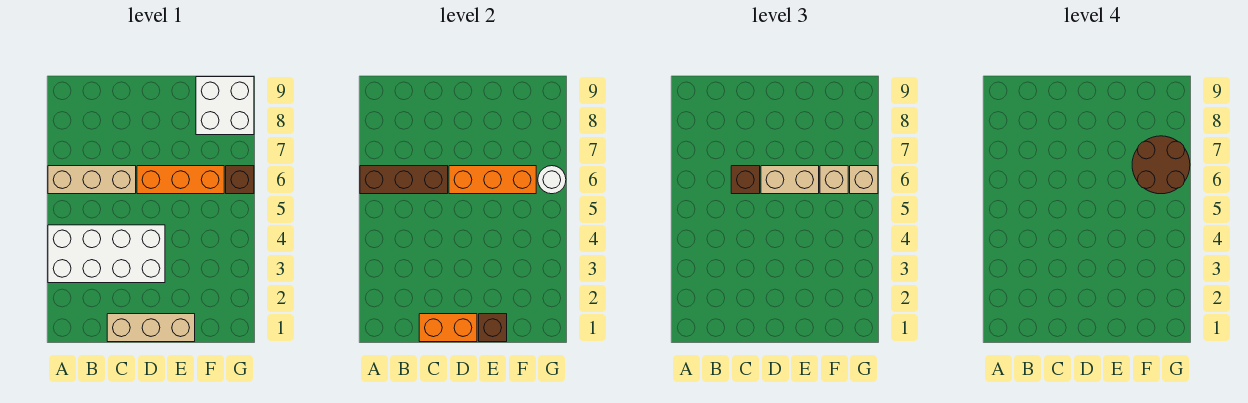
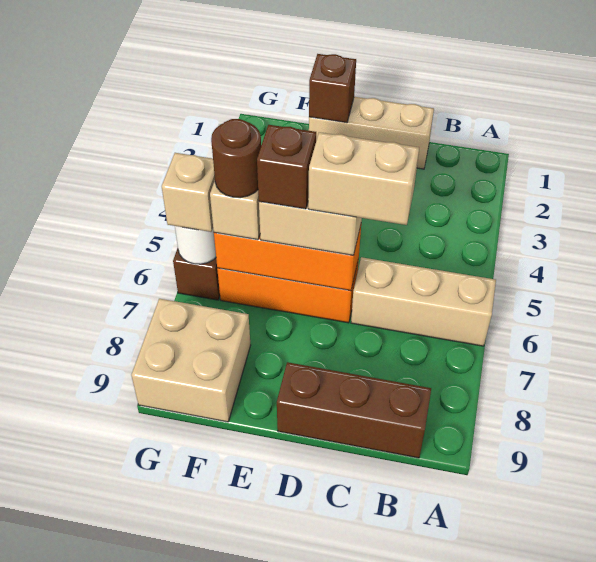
white 2x4 brick [48,225,165,283] -> none
brown 1x3 brick [360,166,448,194] -> brown 1x3 brick moved to [277,362,431,458]
orange 1x2 brick [419,314,477,342] -> none
brown 1x1 brick [731,166,760,194] -> brown 1x1 brick moved to [257,125,316,209]
none -> tan 1x2 brick [308,132,419,225]
brown 2x2 round brick [1132,136,1190,194] -> brown 1x1 round brick [211,119,261,198]
white 2x2 brick [196,77,254,135] -> tan 2x2 brick [131,299,251,422]

